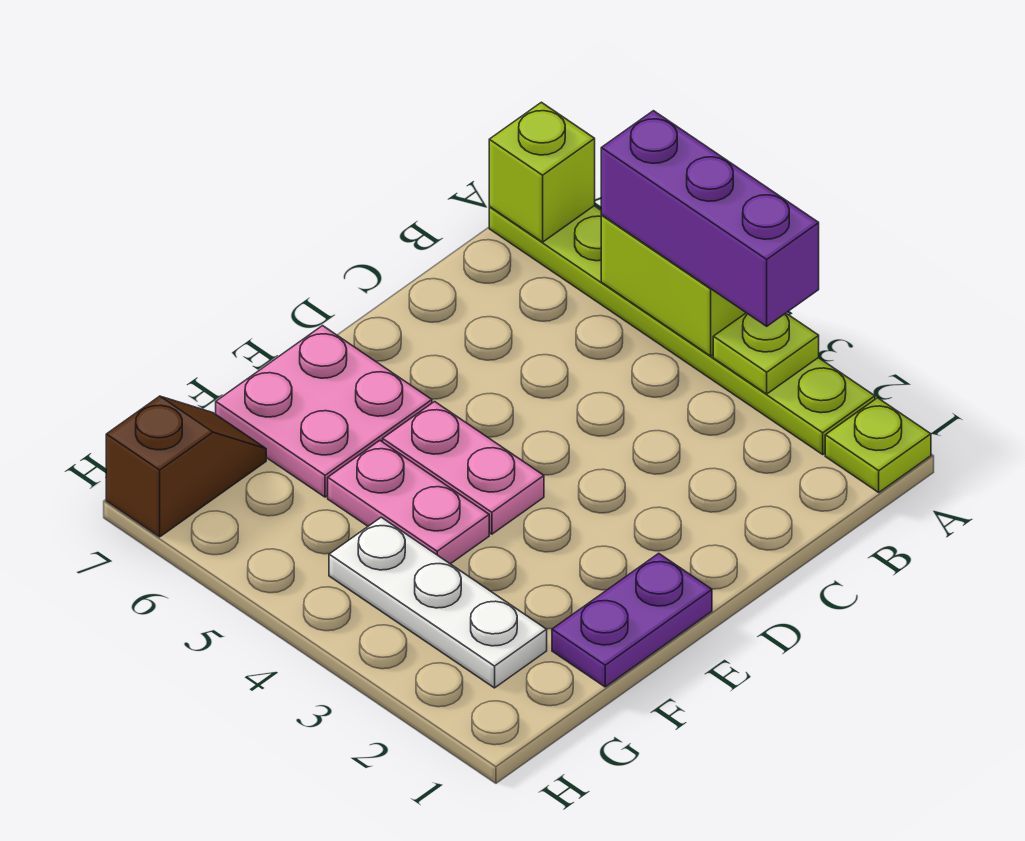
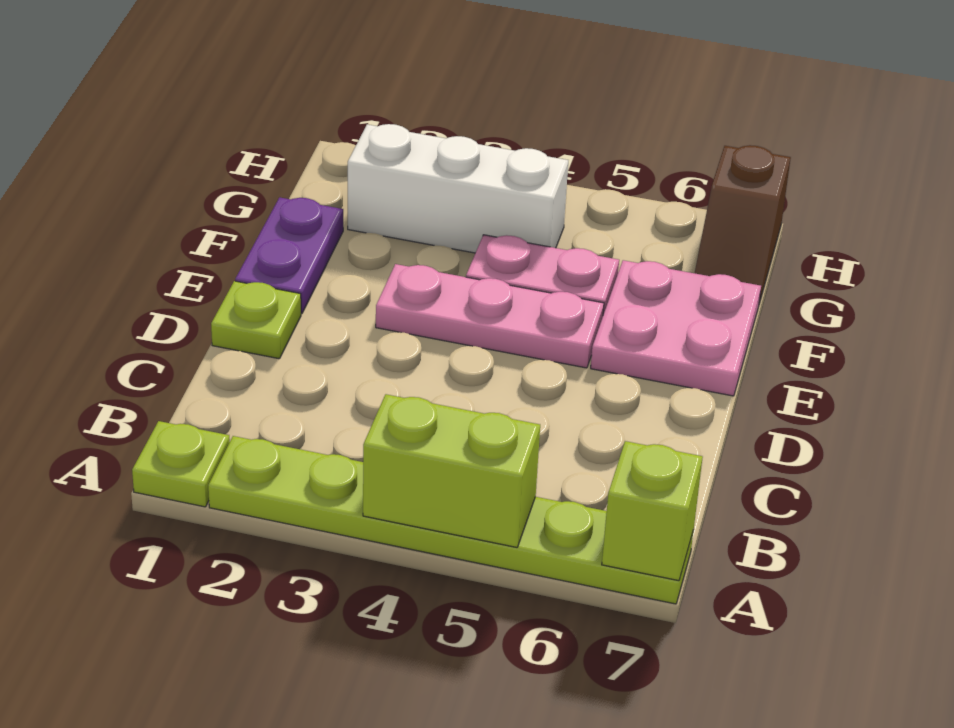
lime 1x1 plate [713,313,819,394] -> lime 1x1 plate moved to [211,281,301,359]
purple 1x3 brick [601,111,819,326] -> none
pink 1x2 plate [383,402,544,534] -> pink 1x3 plate [376,264,604,368]
white 1x3 plate [329,517,547,688] -> white 1x3 brick [348,124,568,253]

